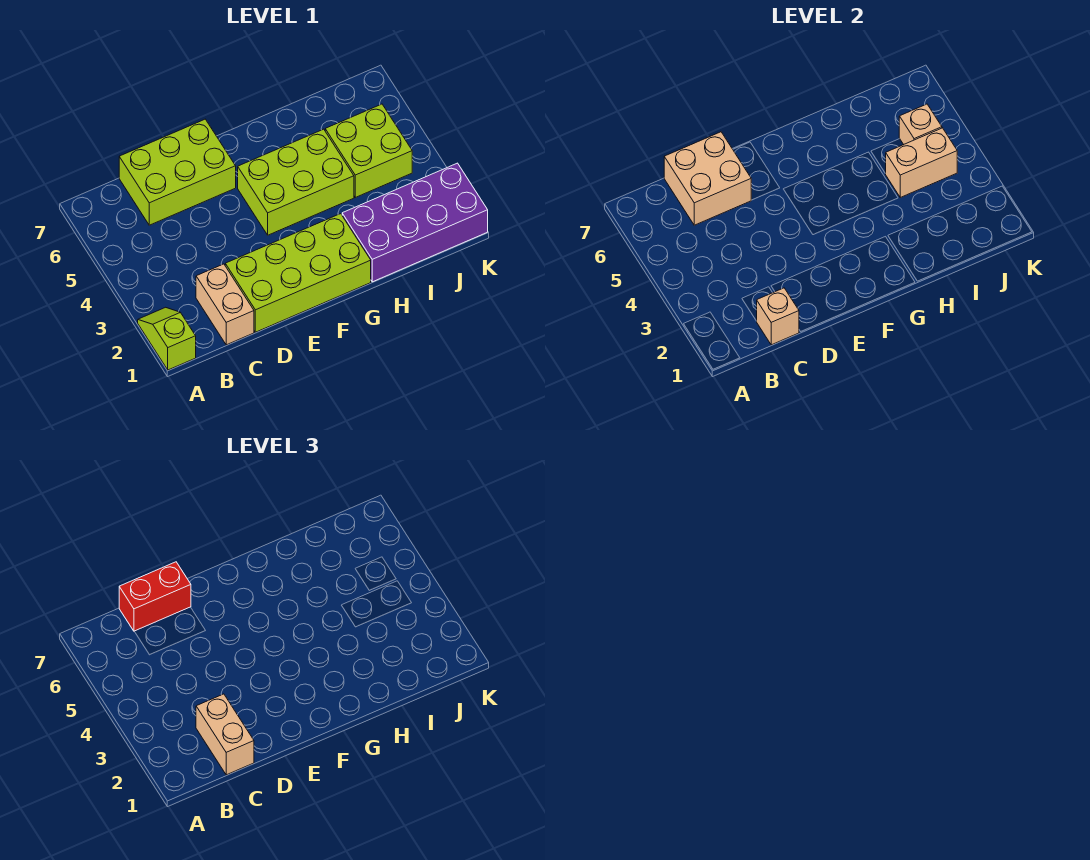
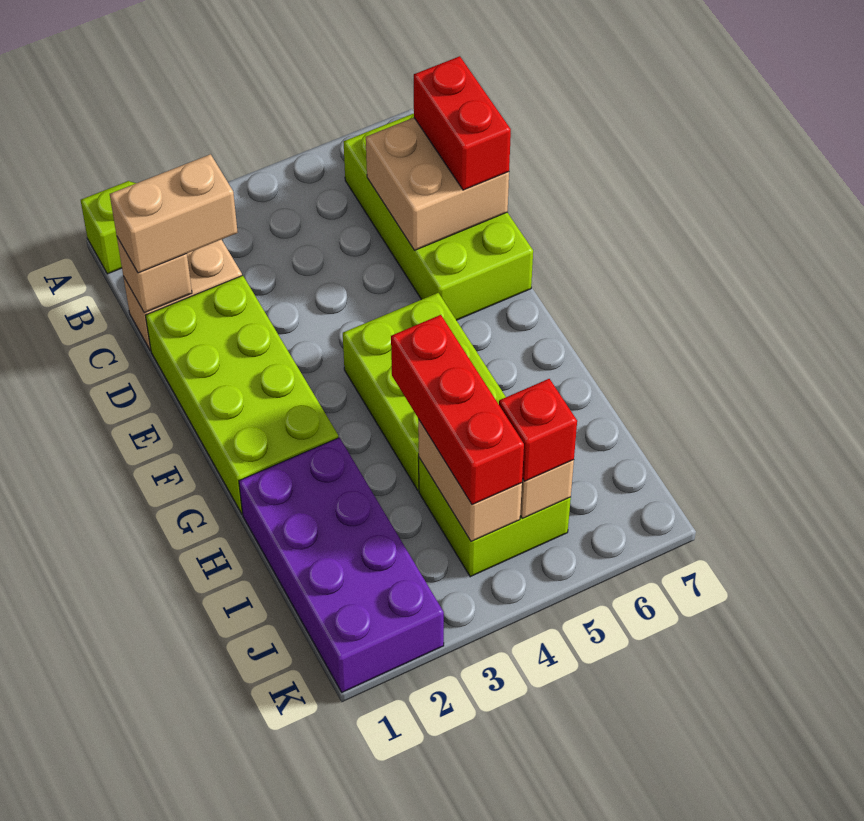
lime 2x3 brick [119,119,236,225] -> lime 2x4 brick [344,113,533,320]
none -> red 1x3 brick [391,315,524,505]
none -> red 1x1 brick [499,379,577,481]

